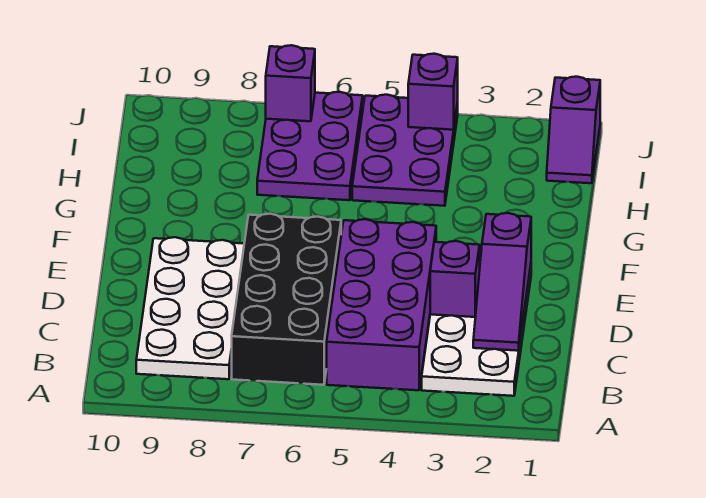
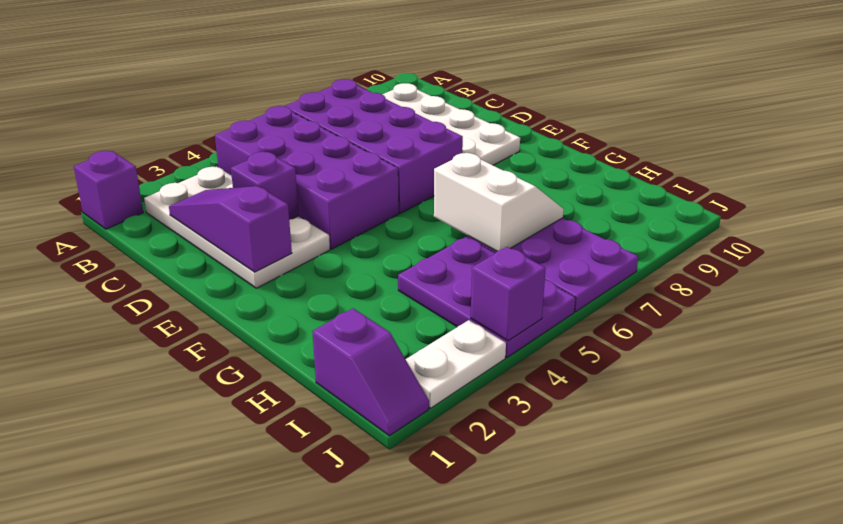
black 2x4 brick [232,214,341,385] -> purple 2x4 brick [285,79,463,213]
none -> white 2x2 slope [434,153,564,251]
purple 1x2 slope [547,77,600,183] -> purple 1x2 slope turned to [312,308,429,436]
none -> white 1x2 plate [406,320,506,408]
purple 1x1 brick [266,45,315,121] -> purple 1x1 brick moved to [74,151,143,229]

